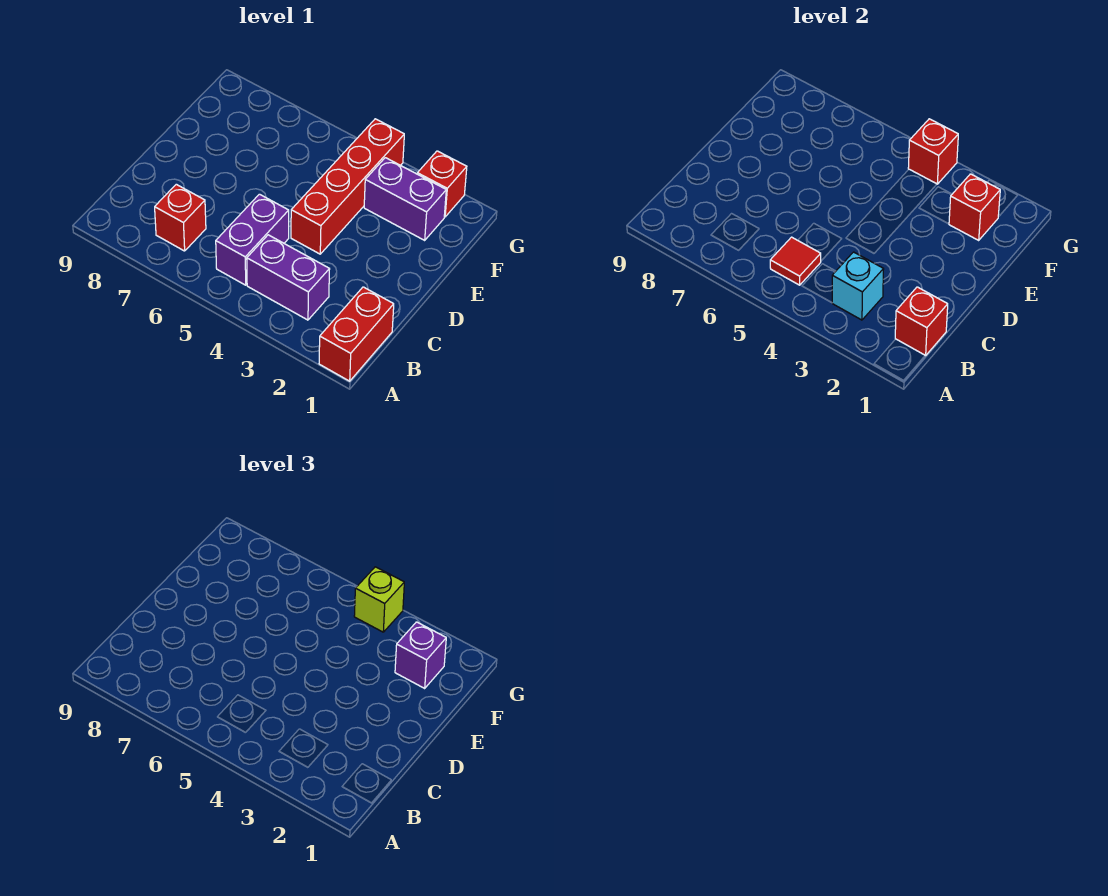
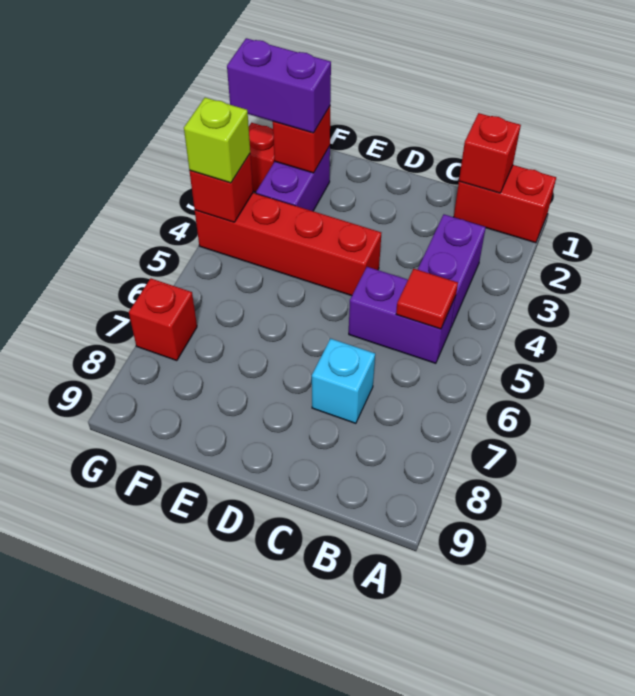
cyan 1x1 brick [832,252,884,320] -> cyan 1x1 brick moved to [312,338,375,423]
red 1x1 brick [155,184,206,251] -> red 1x1 brick moved to [129,278,197,361]
purple 1x1 brick [395,622,446,688] -> purple 1x2 brick [227,38,331,133]

